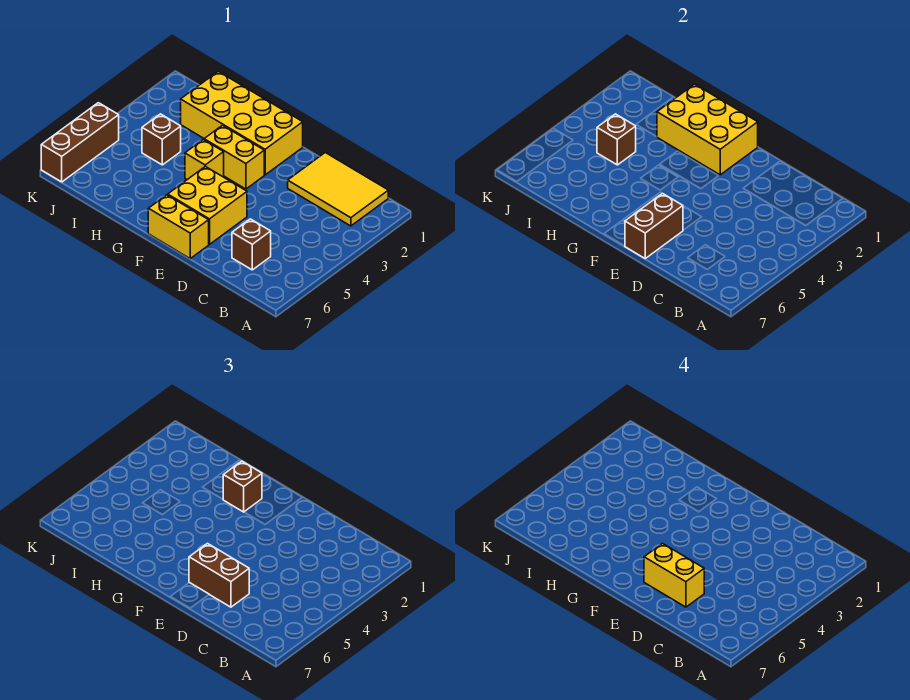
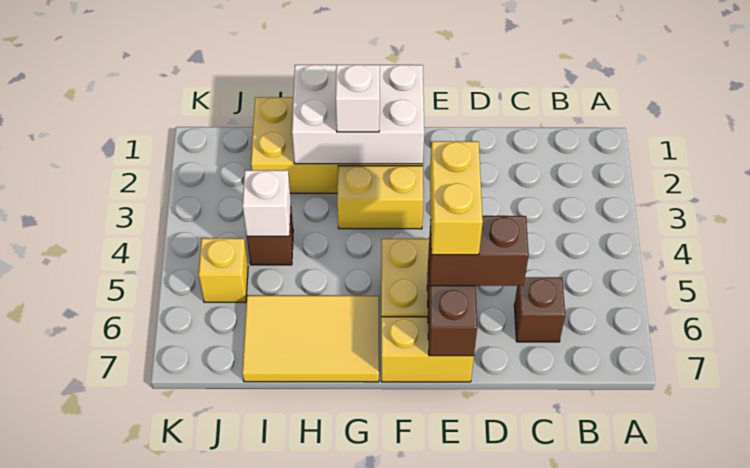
yellow 2x3 tile [288,153,388,226] -> yellow 2x3 tile moved to [242,296,379,382]
yellow 1x2 brick [644,544,704,607] -> yellow 1x2 brick turned to [430,141,483,255]
yellow 2x3 brick [657,84,758,175] -> white 2x3 brick [292,65,424,164]
brown 1x1 brick [223,461,262,512] -> white 1x1 brick [336,65,380,132]
yellow 1x1 brick [185,140,224,180] -> yellow 1x1 brick moved to [199,238,248,303]
brown 1x1 brick [597,114,636,165] -> white 1x1 brick [242,170,291,236]
brown 1x3 brick [41,103,119,182] -> none

